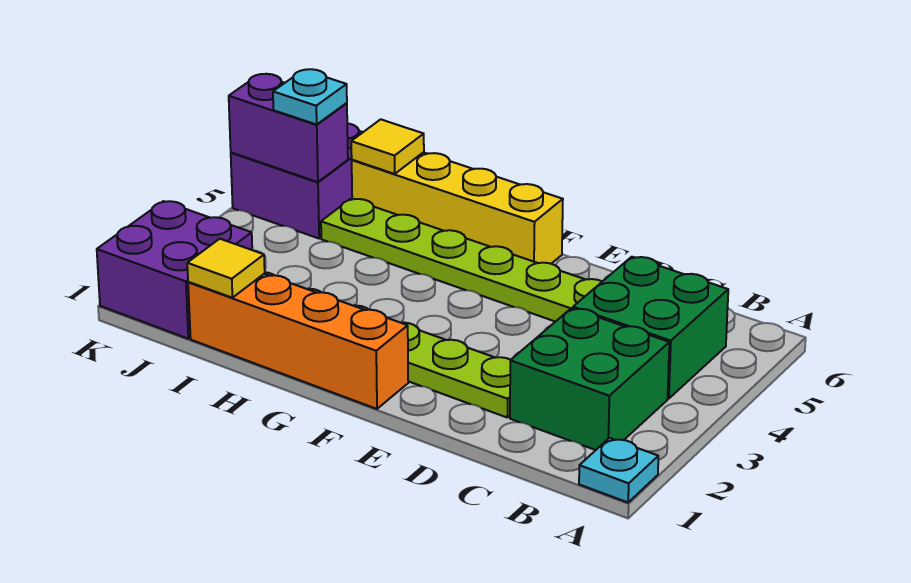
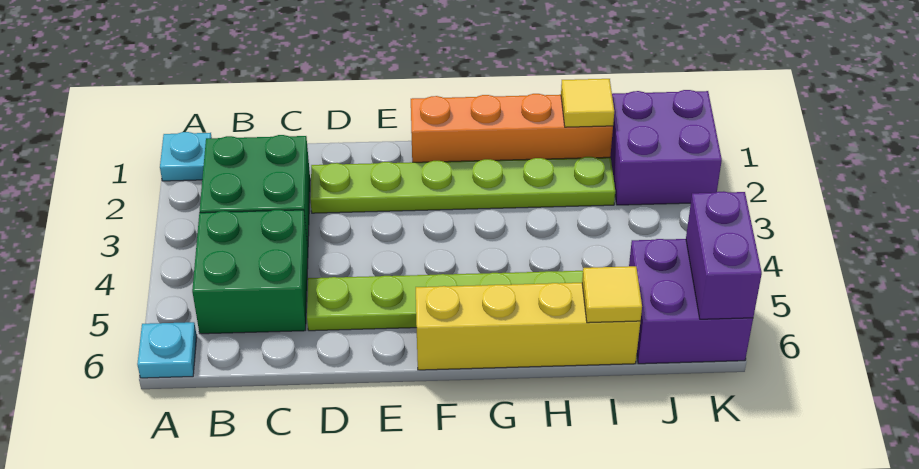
purple 1x2 brick [229,74,348,182] -> purple 1x2 brick turned to [686,191,762,319]
cyan 1x1 plate [273,69,347,124] -> cyan 1x1 plate moved to [137,322,197,378]

